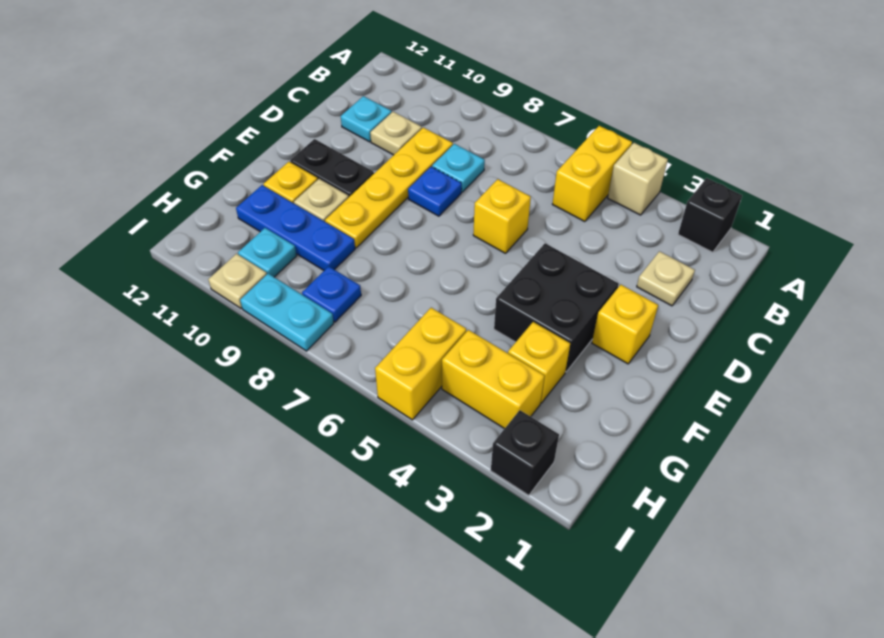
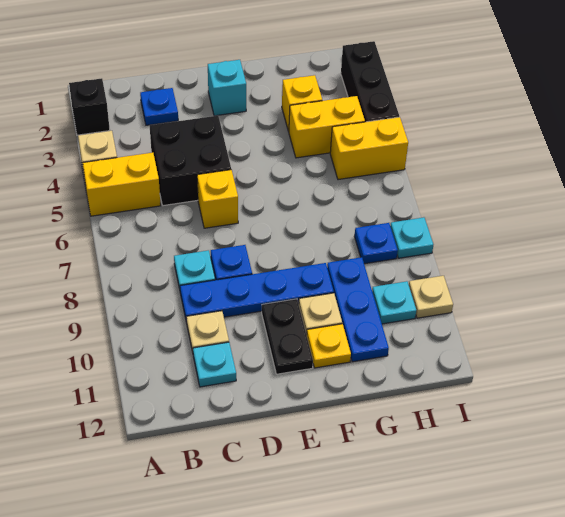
tan 1x1 plate [637,251,695,306] -> blue 1x1 plate [140,88,178,125]
yellow 1x4 plate [325,127,453,248] -> blue 1x4 plate [180,263,334,323]
yellow 1x1 brick [592,285,658,364] -> cyan 1x1 brick [208,60,246,116]
black 2x2 brick [494,243,619,372] -> black 2x2 brick moved to [150,116,231,206]
yellow 1x2 brick [442,330,545,429] -> yellow 1x2 brick turned to [289,96,365,158]
black 1x1 brick [491,410,559,495] -> black 1x3 brick [341,41,399,122]
cyan 1x2 plate [240,274,334,351] -> cyan 1x1 plate [390,217,433,258]

